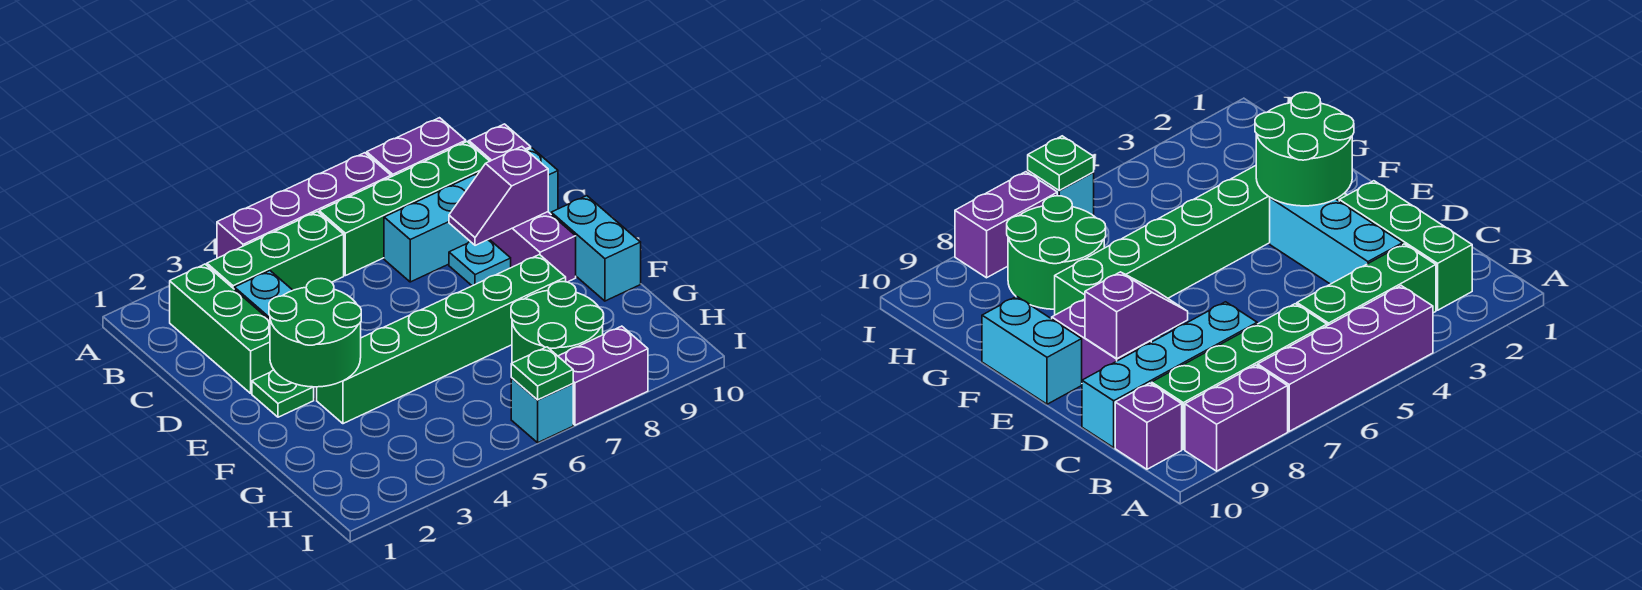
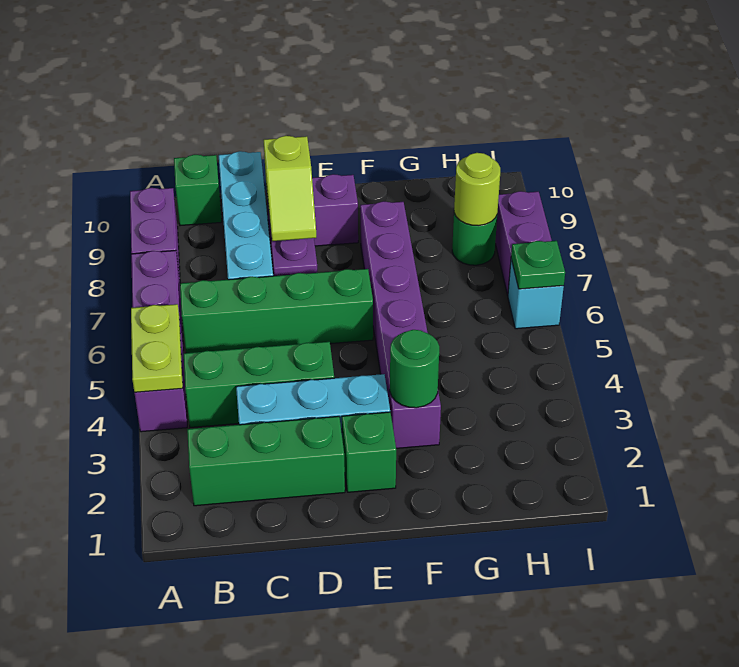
none -> lime 1x2 plate [131,304,183,392]
green 1x3 brick [207,212,344,290] -> green 1x3 brick turned to [184,342,334,427]
green 1x4 brick [319,142,490,276] -> green 1x4 brick turned to [180,269,373,353]
purple 1x1 brick [469,124,531,161] -> green 1x1 brick [174,155,222,226]
cyan 1x1 plate [449,239,511,286] -> purple 1x1 plate [271,238,318,276]
purple 1x2 slope [449,147,548,245] -> lime 1x2 slope [264,136,316,241]
green 1x1 plate [252,370,314,417] -> green 1x1 brick [342,412,396,492]
green 2x2 round brick [269,279,361,387] -> green 1x1 round brick [390,330,439,408]
cyan 1x2 brick [551,196,641,301] -> none
green 1x6 brick [317,255,566,424] -> purple 1x6 brick [360,201,441,448]
green 2x2 round brick [511,282,604,363] -> green 1x1 round brick [452,213,497,265]
none -> lime 1x1 round brick [454,153,500,226]

